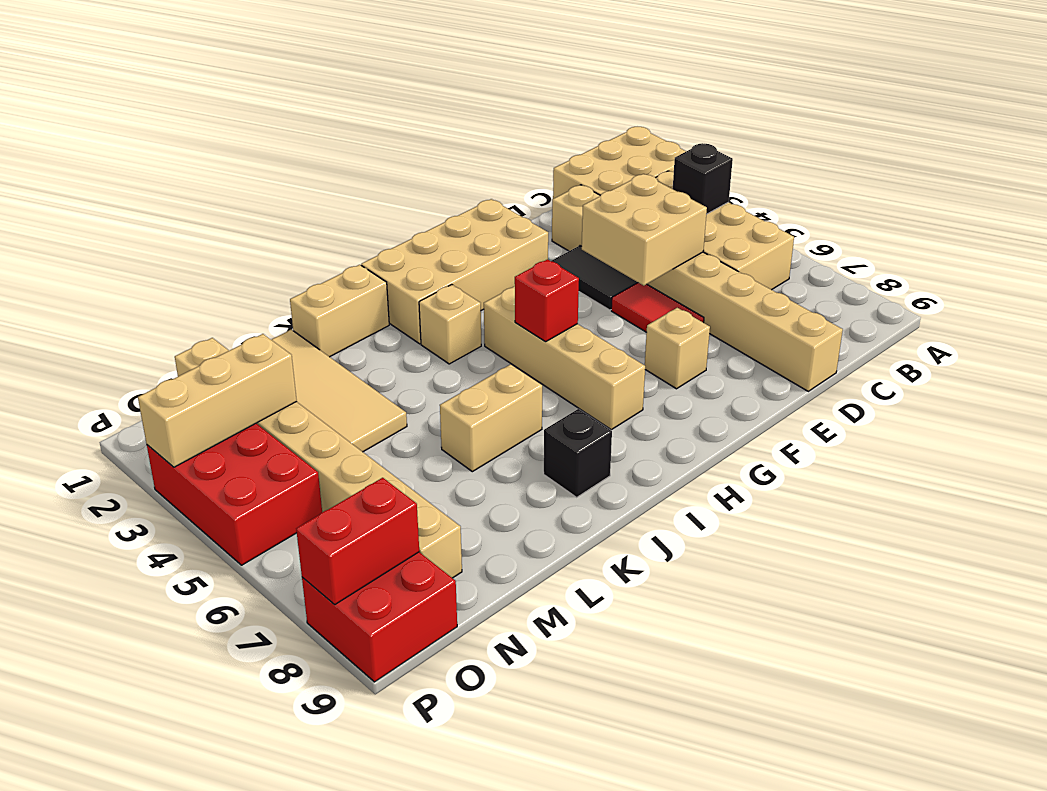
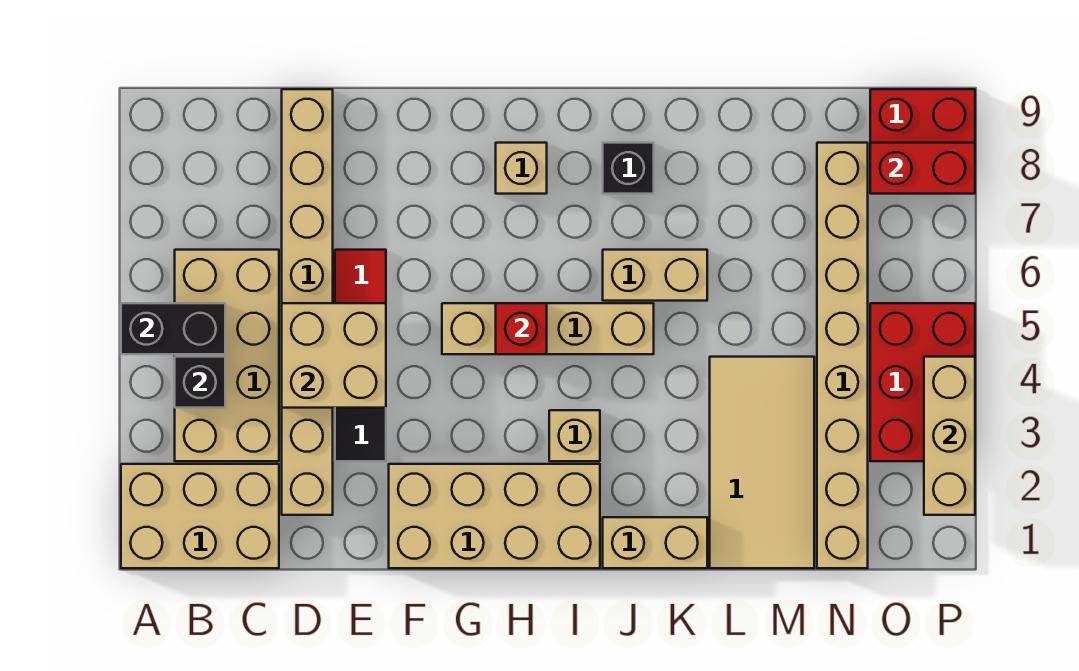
none -> black 1x2 brick [121,303,225,354]
tan 1x1 brick [645,308,710,389] -> tan 1x1 brick moved to [496,143,547,194]
tan 1x4 brick [484,286,645,430] -> tan 1x4 brick turned to [442,303,654,354]
tan 1x3 brick [138,334,297,467] -> tan 1x3 brick turned to [924,357,975,515]

